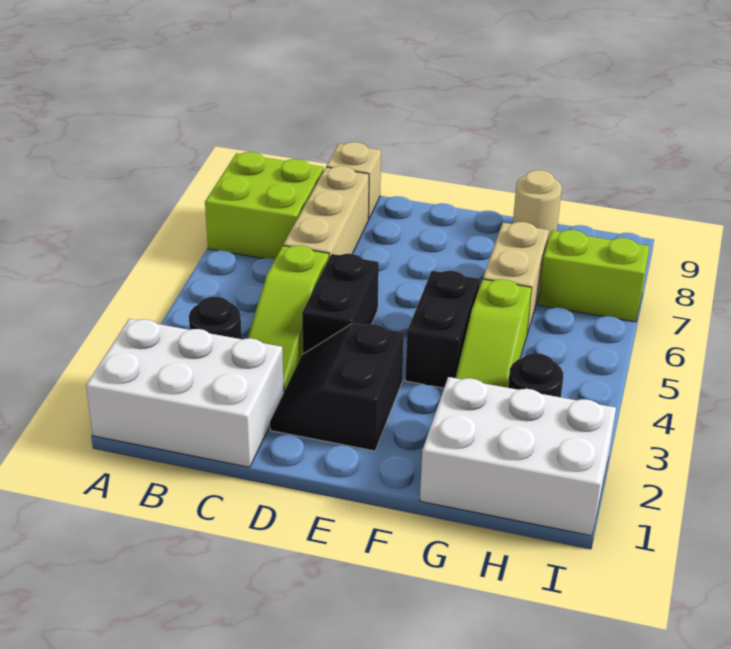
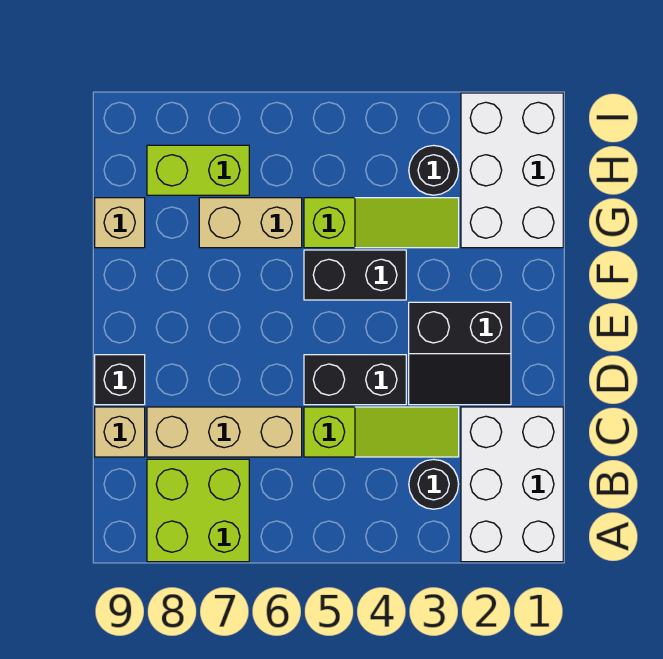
none -> black 1x1 brick [95,355,145,405]
tan 1x1 round brick [513,170,562,241] -> tan 1x1 brick [95,198,145,248]
lime 1x2 brick [539,230,650,322] -> lime 1x2 brick turned to [147,145,249,195]

